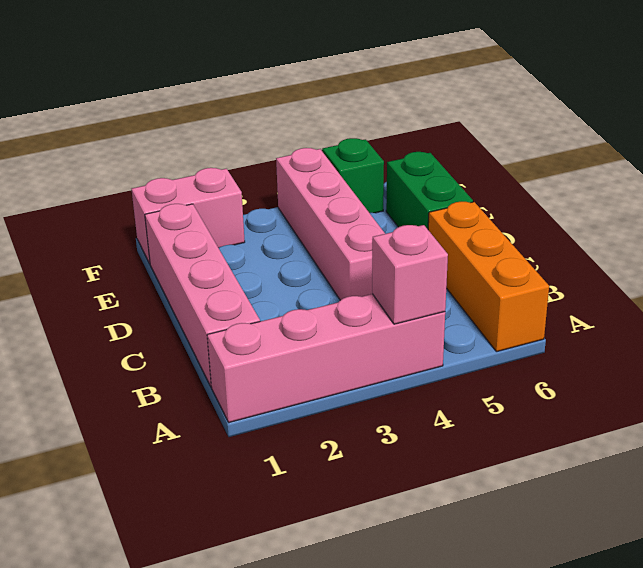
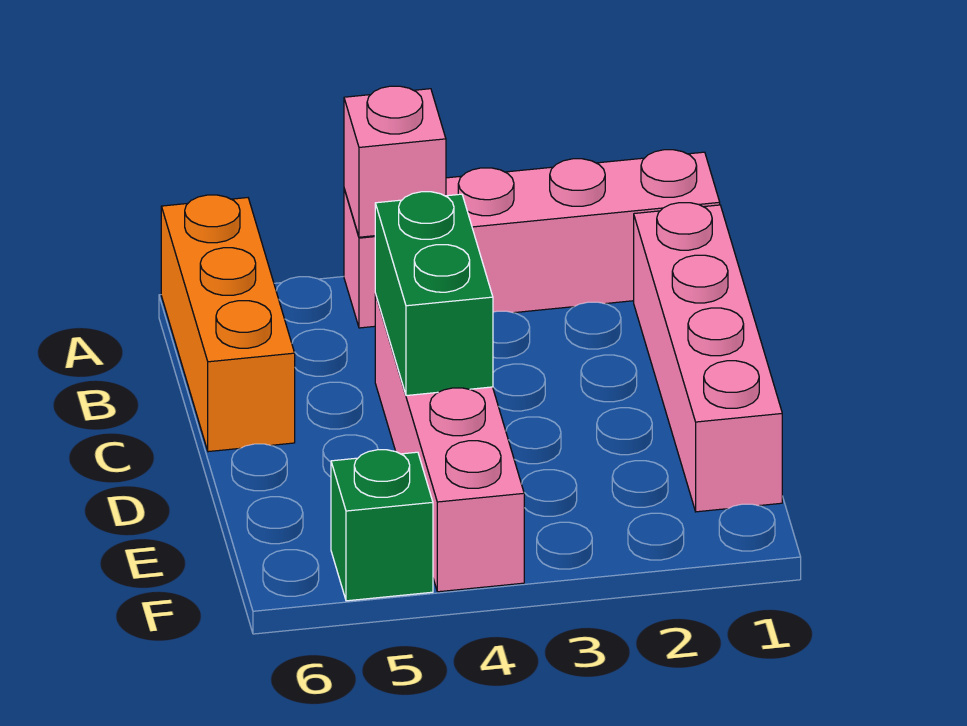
green 1x2 brick [386,152,473,229] -> green 1x2 brick moved to [375,192,493,396]
pink 1x2 brick [132,168,245,263] -> none

